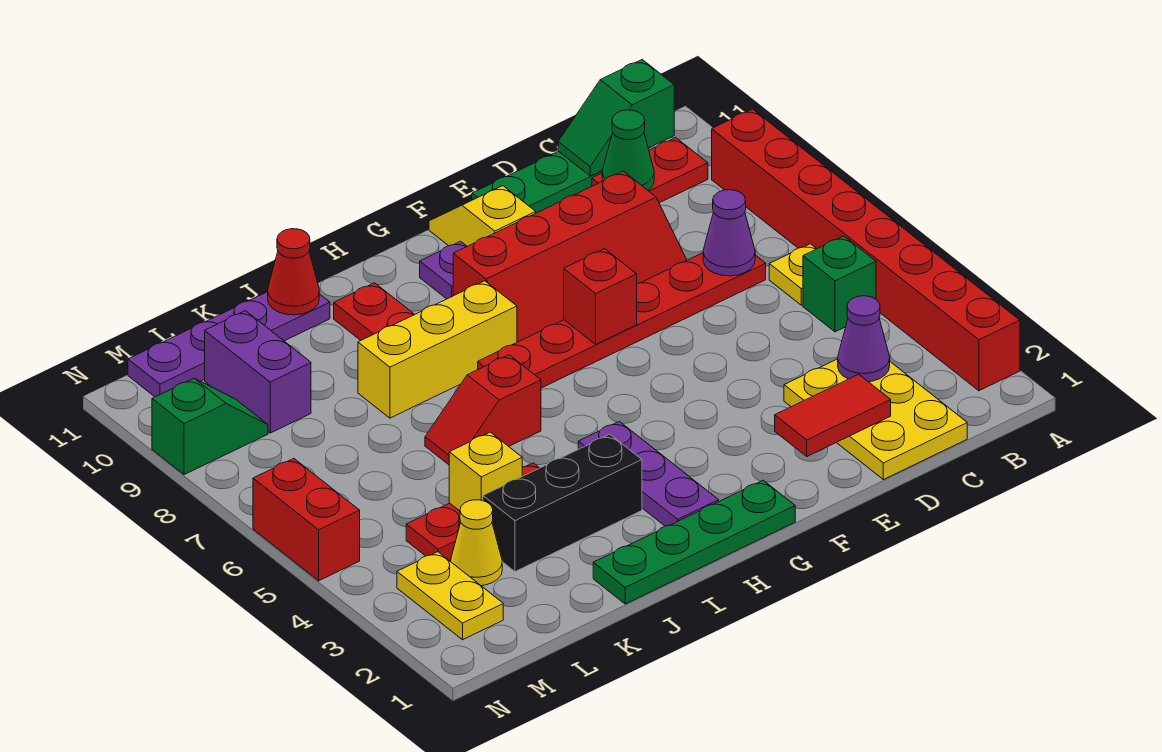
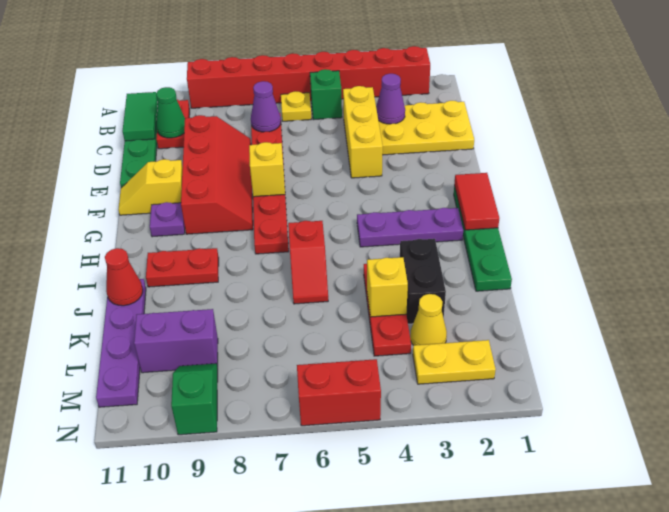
green 1x2 slope [558,60,674,176] -> green 1x2 tile [123,92,158,141]
red 1x2 tile [775,374,891,456] -> red 1x2 tile moved to [454,173,499,230]
red 1x1 brick [564,249,637,344] -> yellow 1x1 brick [249,142,285,197]
yellow 1x3 brick [358,281,517,418] -> yellow 1x3 brick moved to [343,86,383,178]
black 1x3 brick [483,434,642,572] -> black 1x2 brick [400,239,446,324]

